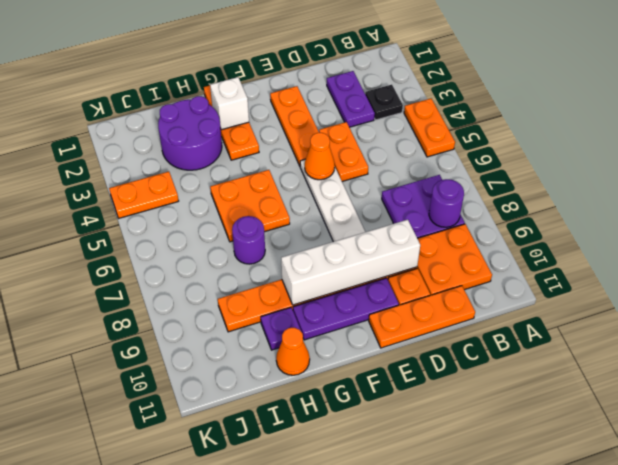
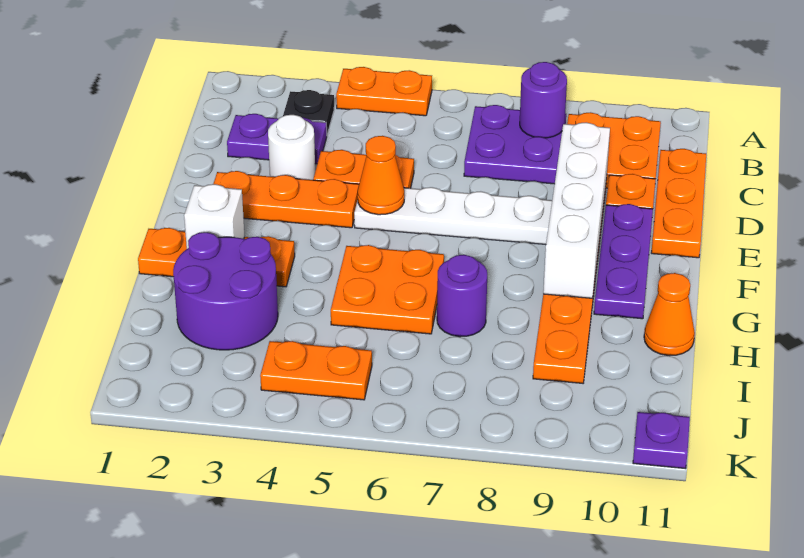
none -> white 1x1 round brick [268,115,315,180]
purple 1x1 plate [261,308,301,350] -> purple 1x1 plate moved to [633,412,690,469]
orange 1x2 plate [109,172,179,218] -> orange 1x2 plate turned to [260,341,372,400]

